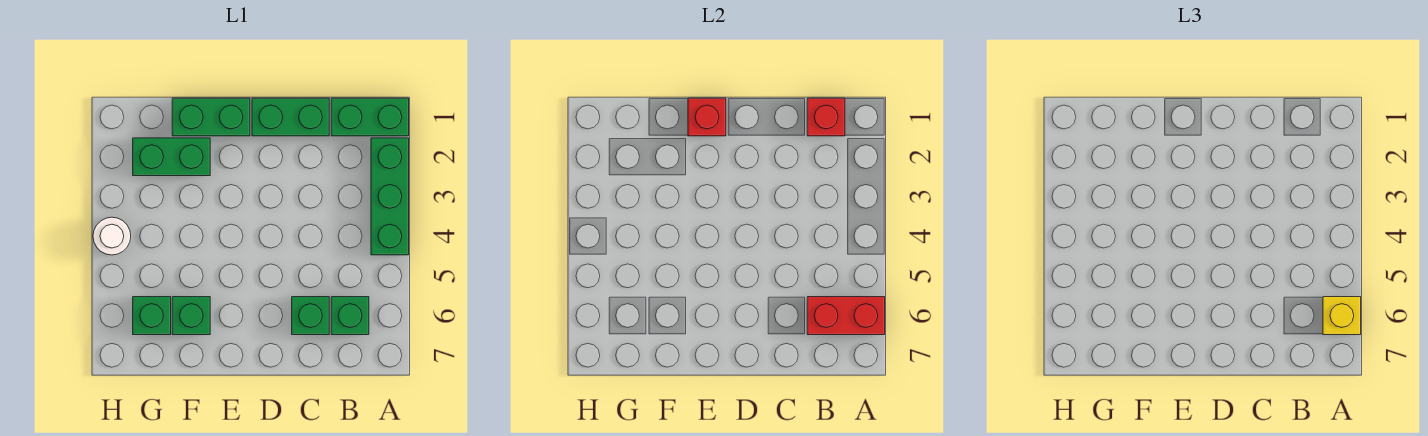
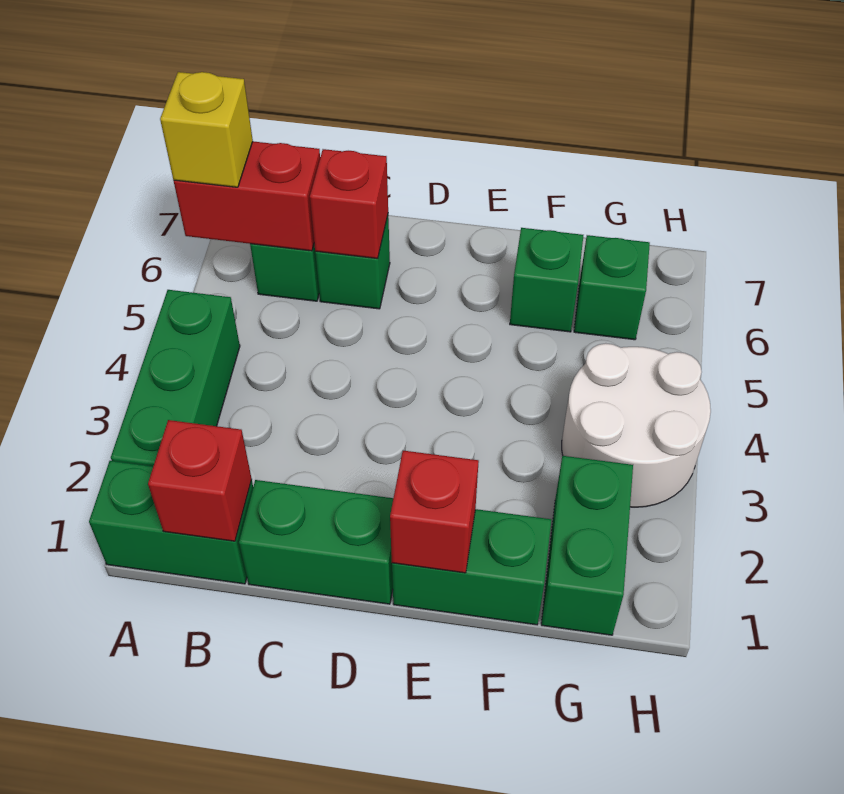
none -> red 1x1 brick [310,149,388,259]
green 1x2 brick [133,138,210,176] -> green 1x2 brick turned to [541,456,633,635]
white 1x1 round brick [93,217,131,255] -> white 2x2 round brick [562,343,711,507]

